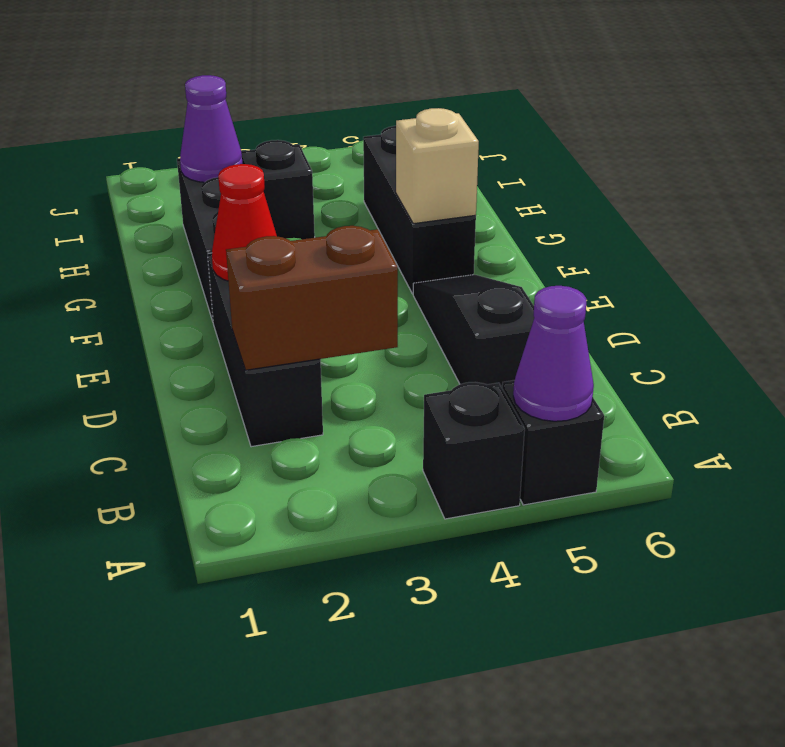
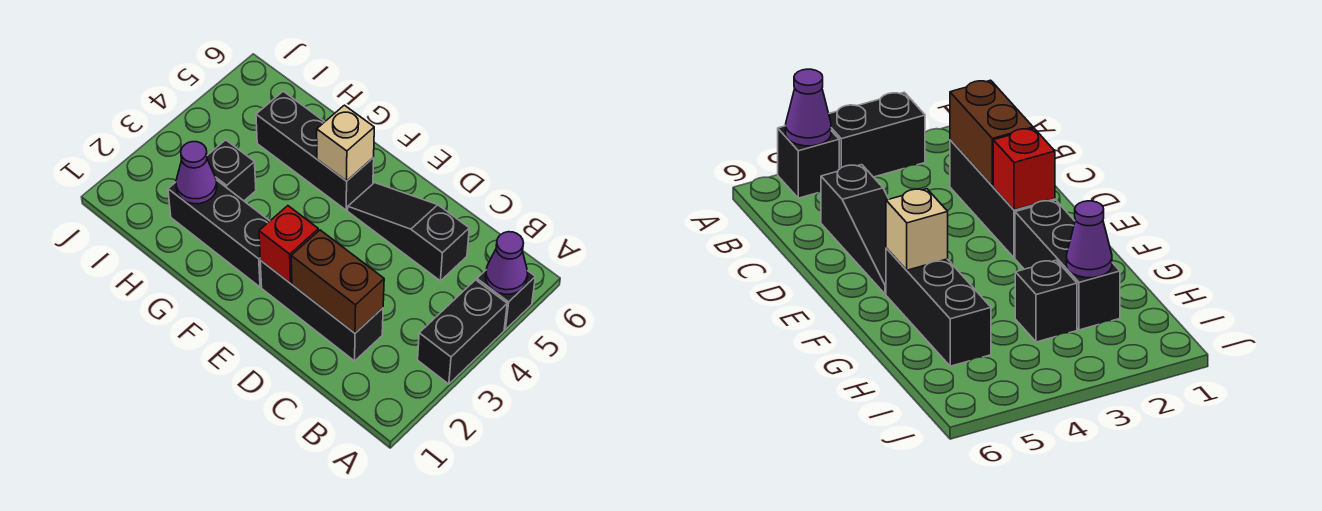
black 1x1 brick [423,382,525,519] -> black 1x2 brick [418,280,507,384]
brown 1x2 brick [226,226,398,370] -> brown 1x2 brick turned to [291,230,384,333]
red 1x1 cone [212,164,277,281] -> red 1x1 brick [259,206,319,283]

